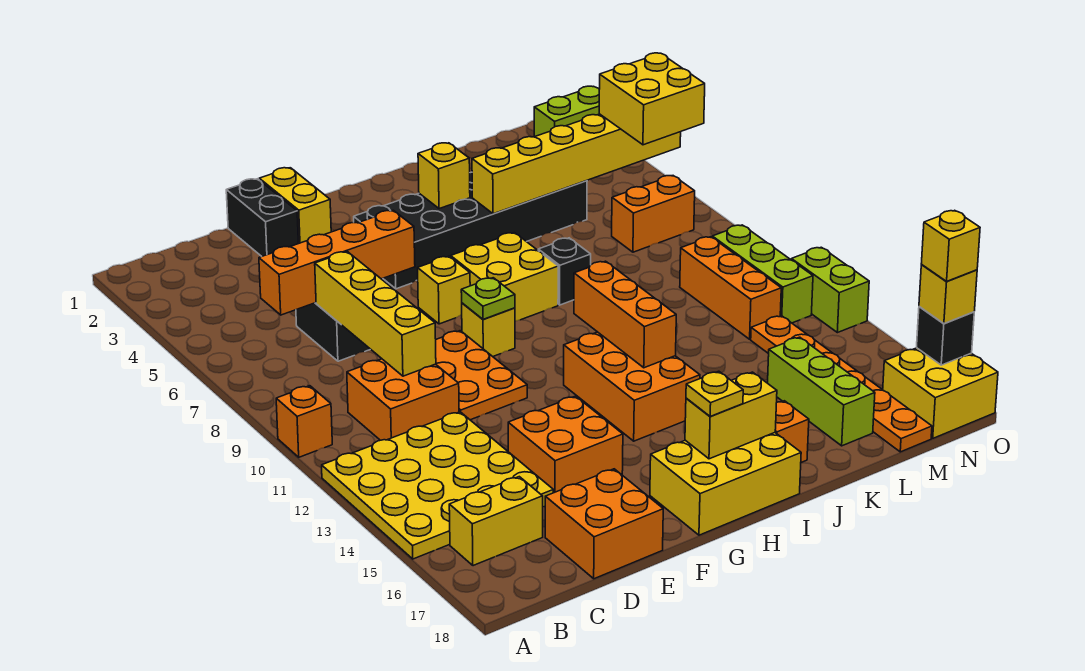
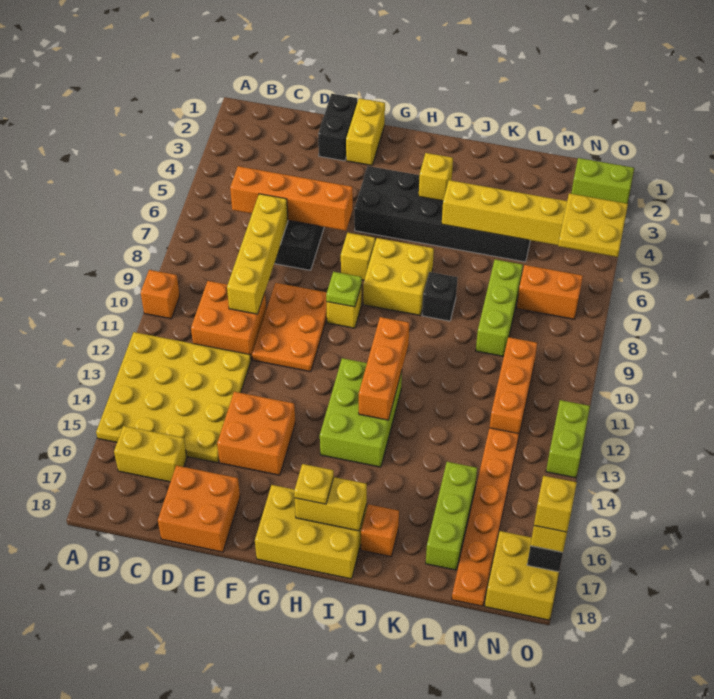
orange 2x3 brick [564,332,700,441] -> lime 2x3 brick [320,358,402,467]
yellow 2x2 brick [599,53,705,145] -> yellow 2x2 plate [558,193,628,257]
lime 1x3 brick [712,225,813,323] -> lime 1x3 brick moved to [476,259,523,357]

